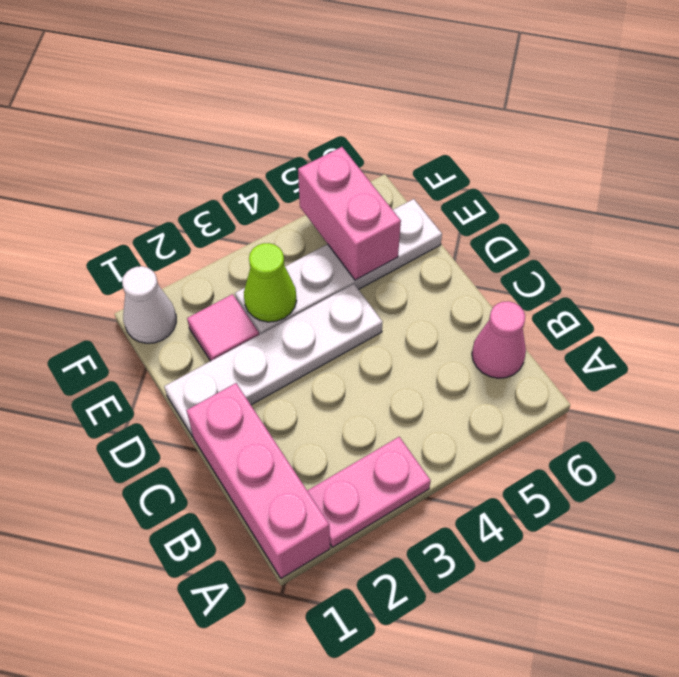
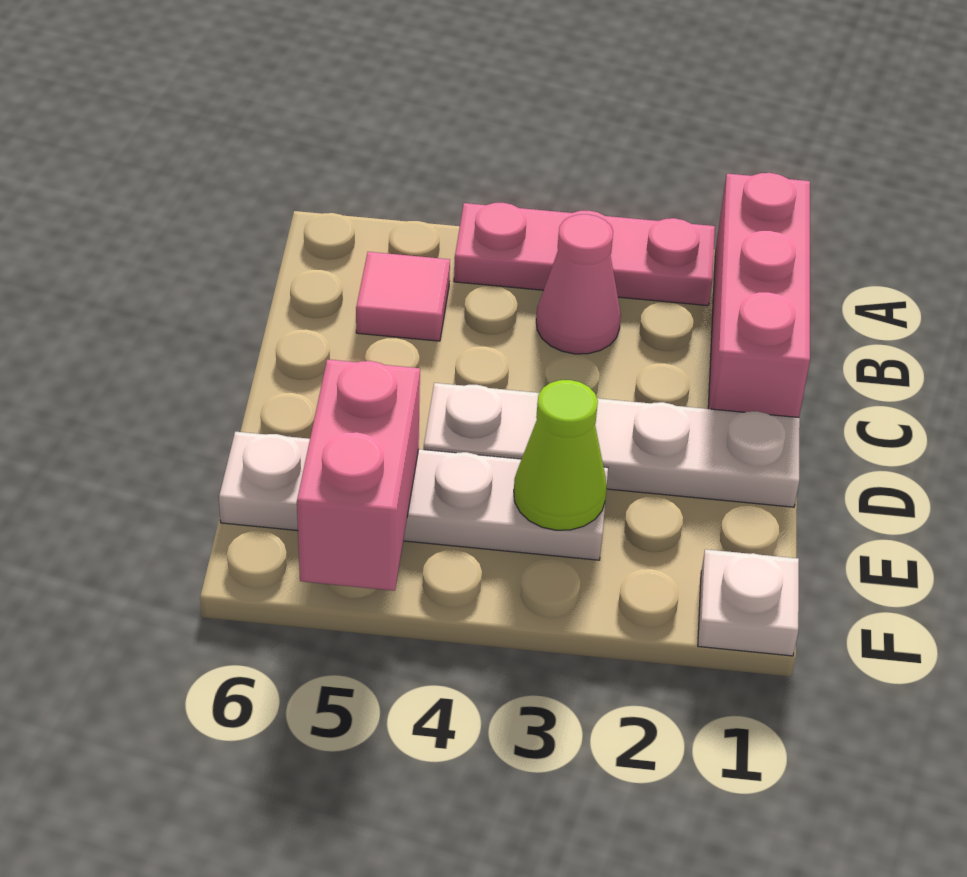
pink 1x2 plate [307,437,431,547] -> pink 1x3 plate [454,203,715,306]
pink 1x1 cone [472,301,526,378] -> pink 1x1 cone moved to [536,214,621,354]
pink 1x1 tile [187,294,259,361] -> pink 1x1 tile moved to [356,252,450,341]
white 1x1 cone [122,266,176,343] -> white 1x1 plate [698,549,799,656]

